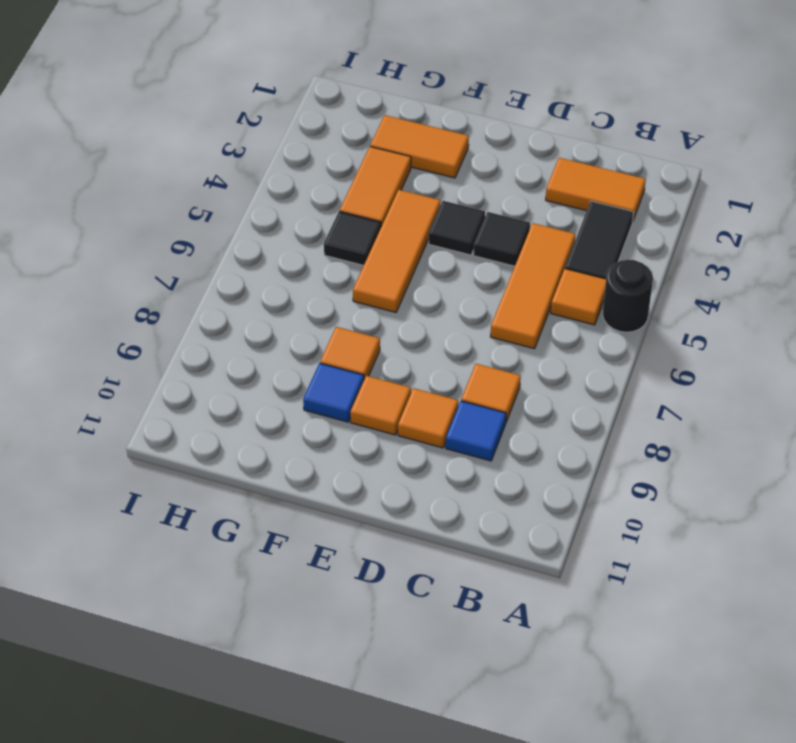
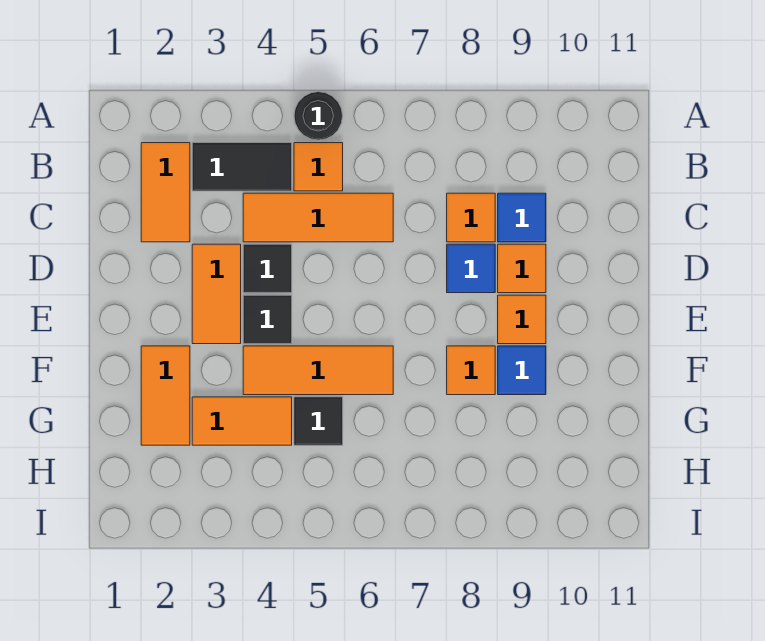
none -> orange 1x2 tile [192,244,241,344]
none -> blue 1x1 tile [447,244,495,293]

